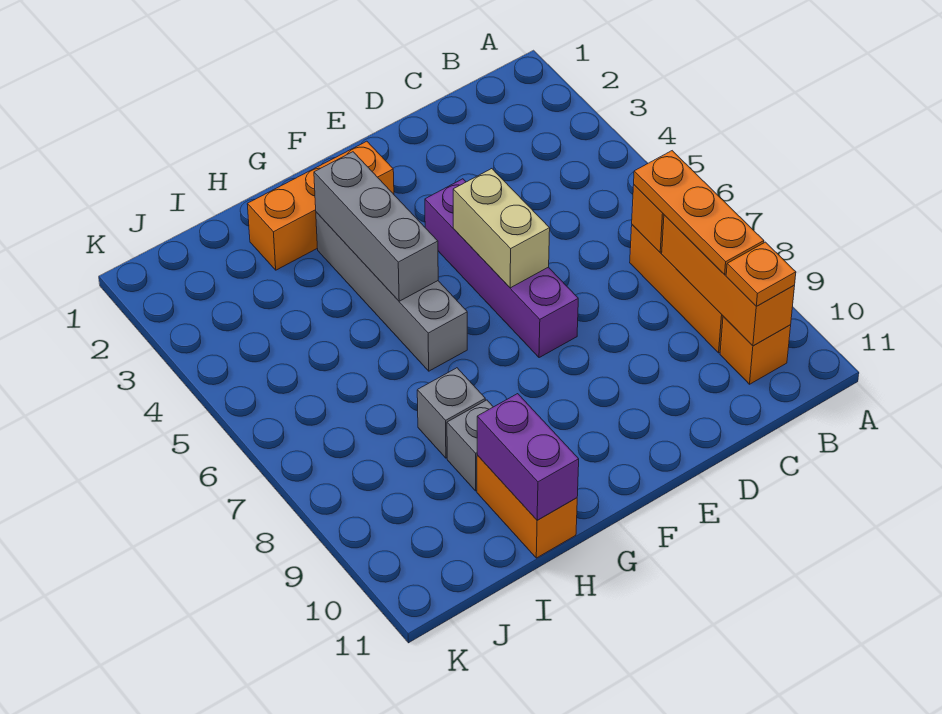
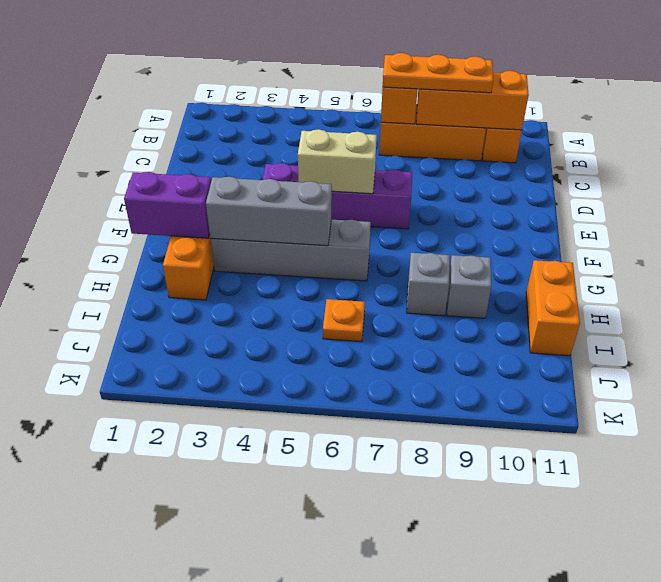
orange 1x1 plate [726,242,796,306] -> orange 1x1 plate moved to [323,299,365,342]
orange 1x2 brick [477,455,577,558] -> orange 1x2 brick turned to [526,260,580,356]
purple 1x2 brick [477,394,579,520] -> purple 1x2 brick moved to [124,172,211,238]

